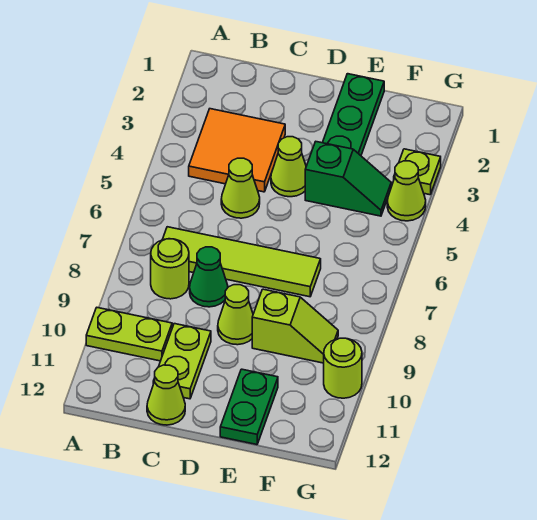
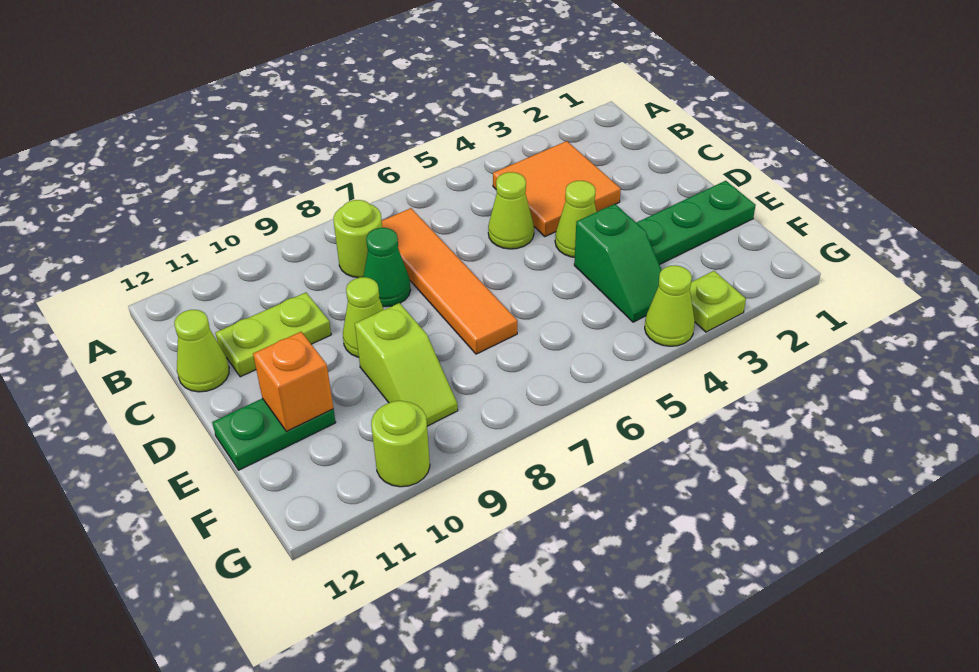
lime 1x2 plate [86,308,172,361] -> none
lime 1x4 tile [162,227,321,297] -> orange 1x4 tile [382,208,517,354]
none -> orange 1x1 brick [253,332,333,431]

